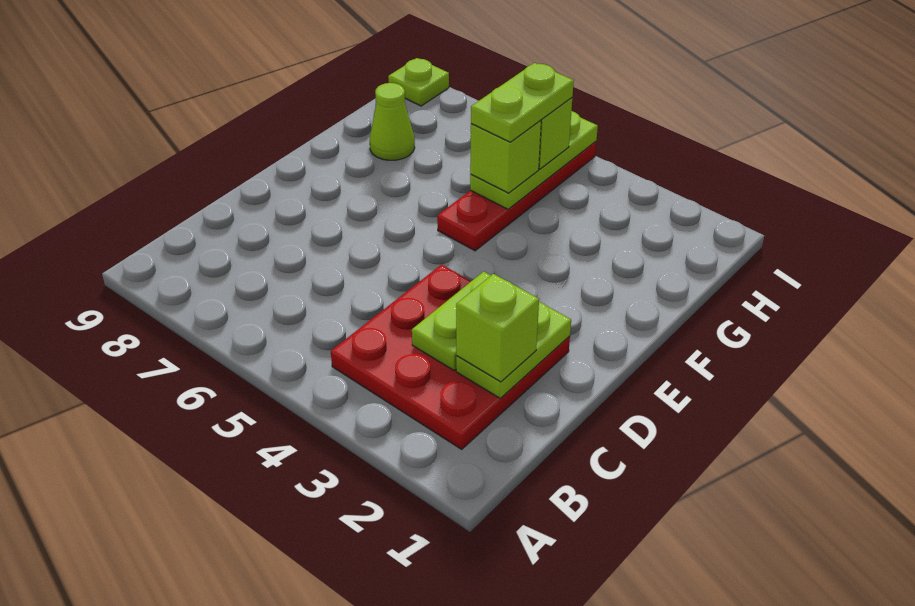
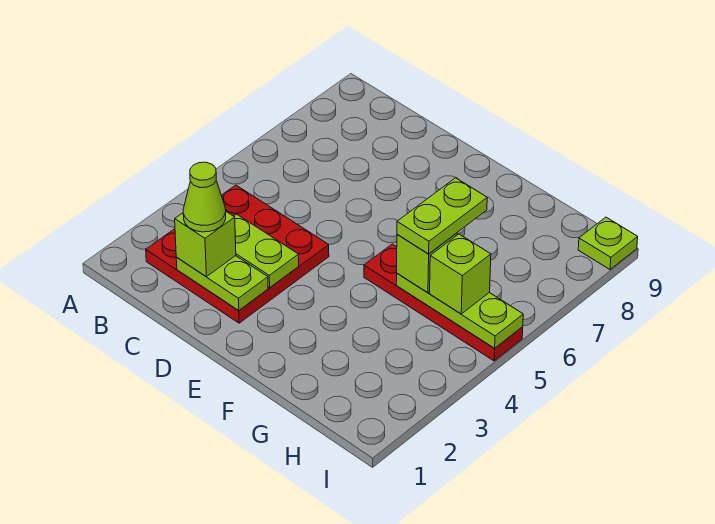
lime 1x2 plate [471,63,574,142] -> lime 1x2 plate turned to [397,178,487,254]
lime 1x1 cone [370,83,415,160] -> lime 1x1 cone moved to [183,162,226,232]

